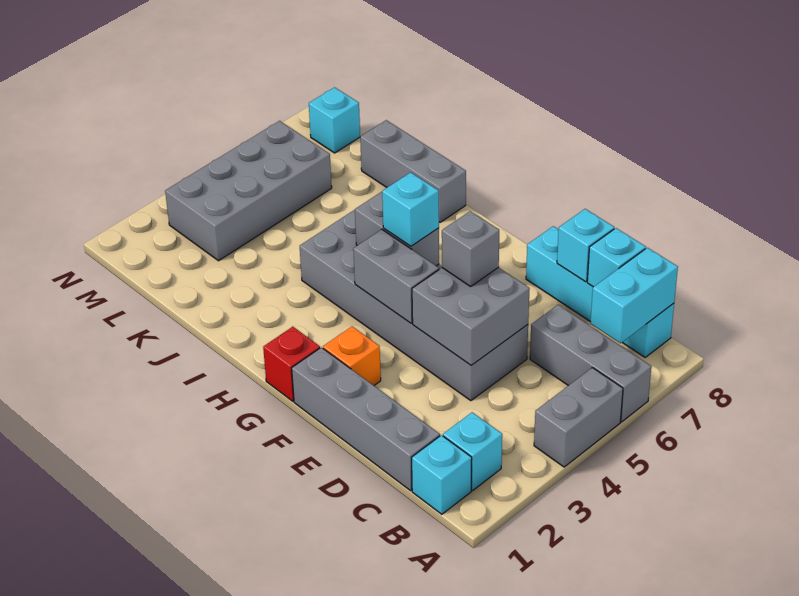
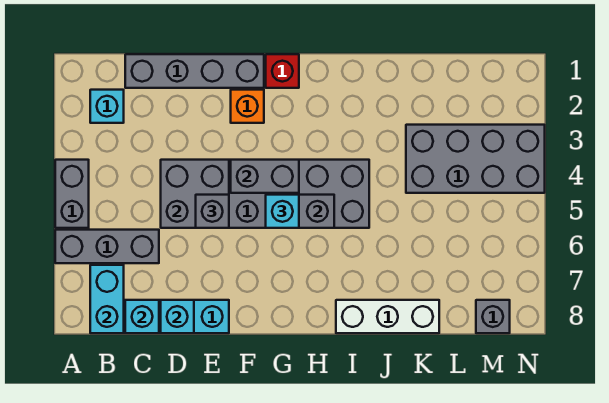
cyan 1x1 brick [412,435,472,514] -> none
grey 1x3 brick [360,120,466,222] -> white 1x3 brick [336,300,439,333]
grey 2x4 brick [165,121,332,261] -> grey 2x4 brick turned to [406,125,545,193]
cyan 1x1 brick [309,87,360,153] -> grey 1x1 brick [476,300,510,333]

